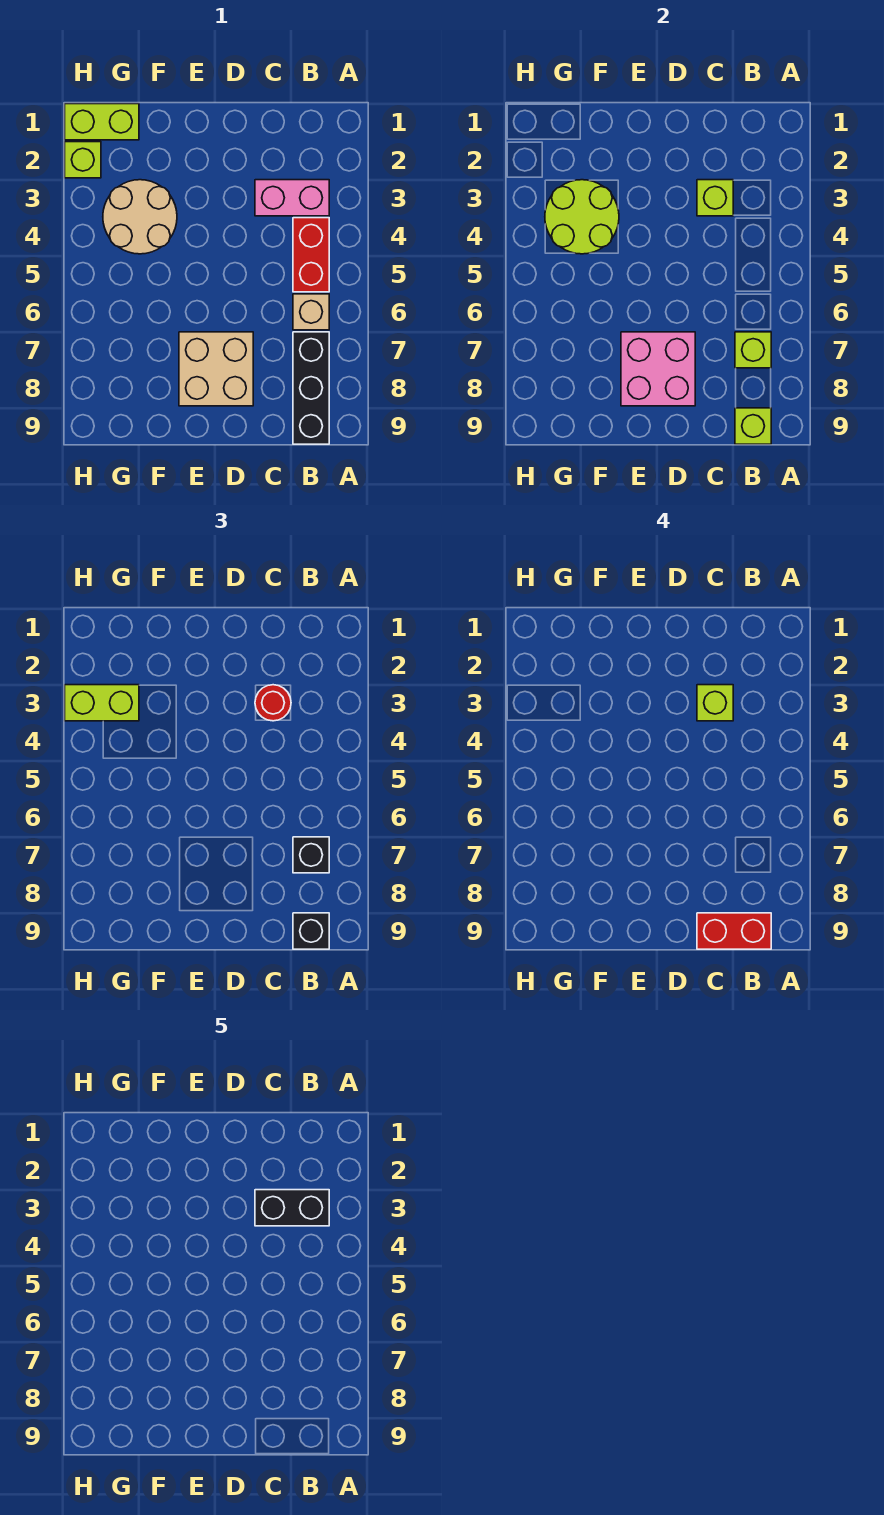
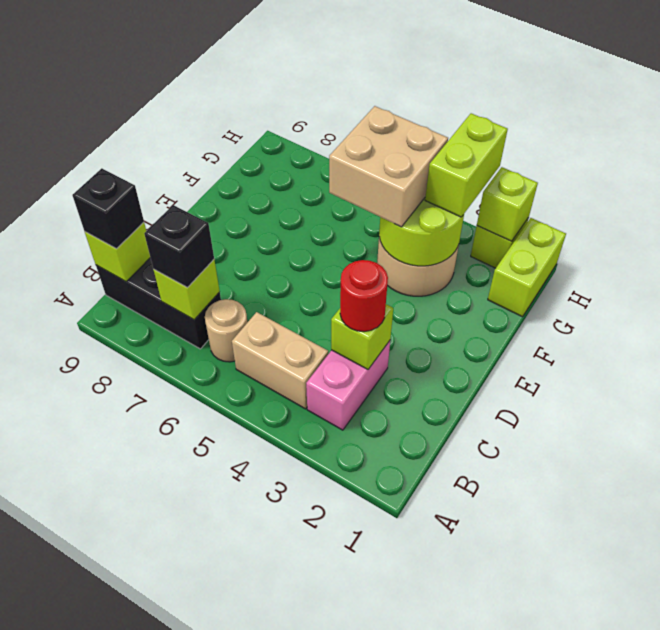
black 1x2 brick [255,1190,329,1226] -> none
red 1x2 brick [293,218,329,292] -> tan 1x2 brick [232,312,328,409]
tan 1x1 brick [293,294,329,330] -> tan 1x1 round brick [205,299,248,362]
red 1x2 brick [697,913,771,949] -> none
lime 1x1 brick [697,685,733,721] -> lime 1x1 brick moved to [477,167,538,241]
tan 2x2 brick [179,332,253,406] -> tan 2x2 brick moved to [329,106,448,227]
pink 2x2 brick [621,332,695,406] -> none

